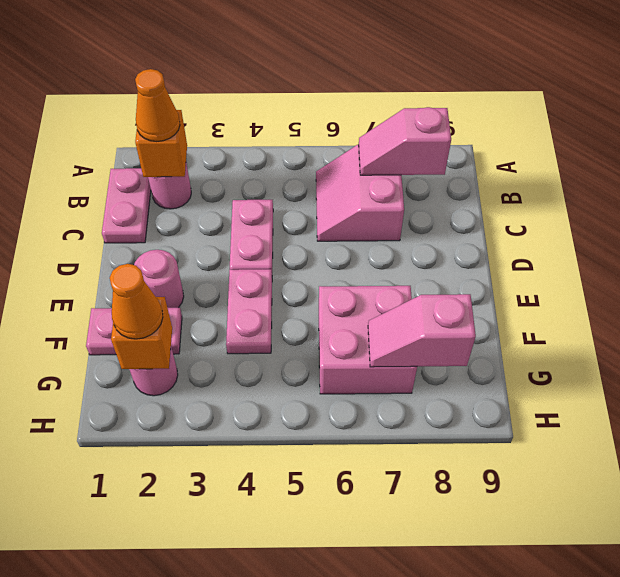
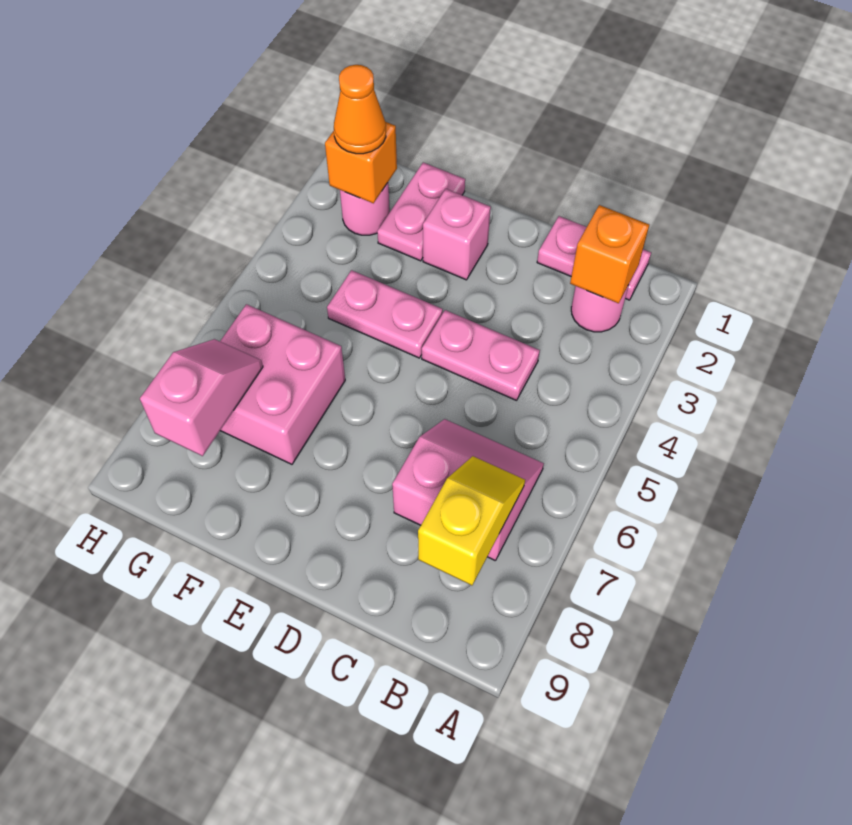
orange 1x1 cone [135,69,180,141] -> none
pink 1x2 slope [359,107,451,175] -> yellow 1x2 slope [418,456,525,585]
pink 1x1 round brick [134,250,184,308] -> pink 1x1 brick [423,189,491,280]

